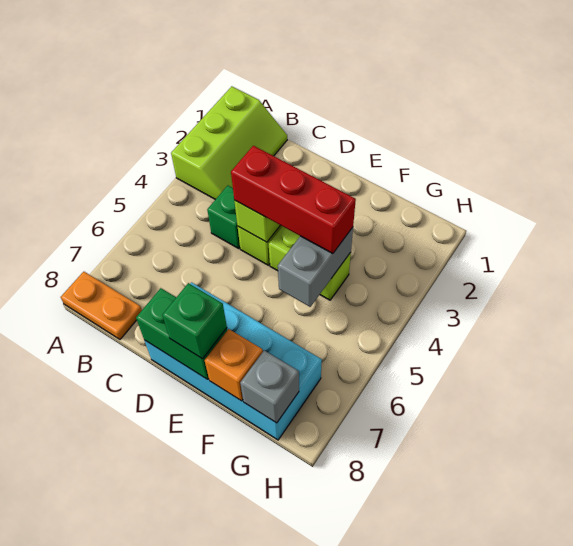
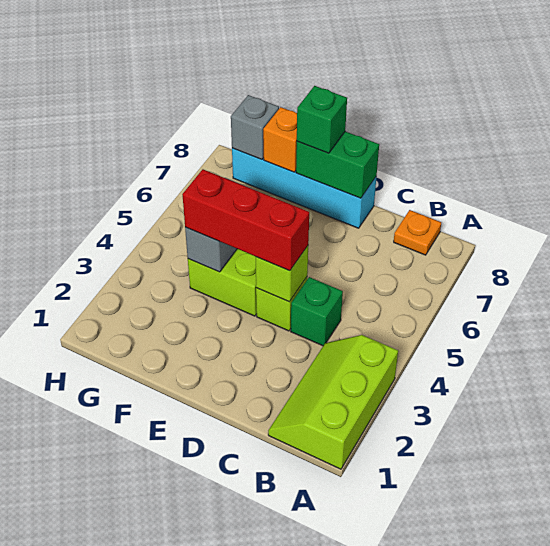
orange 1x2 plate [61,272,142,339] -> orange 1x1 plate [394,210,441,255]
cyan 2x4 brick [144,282,322,440] -> cyan 1x4 brick [232,148,376,228]

